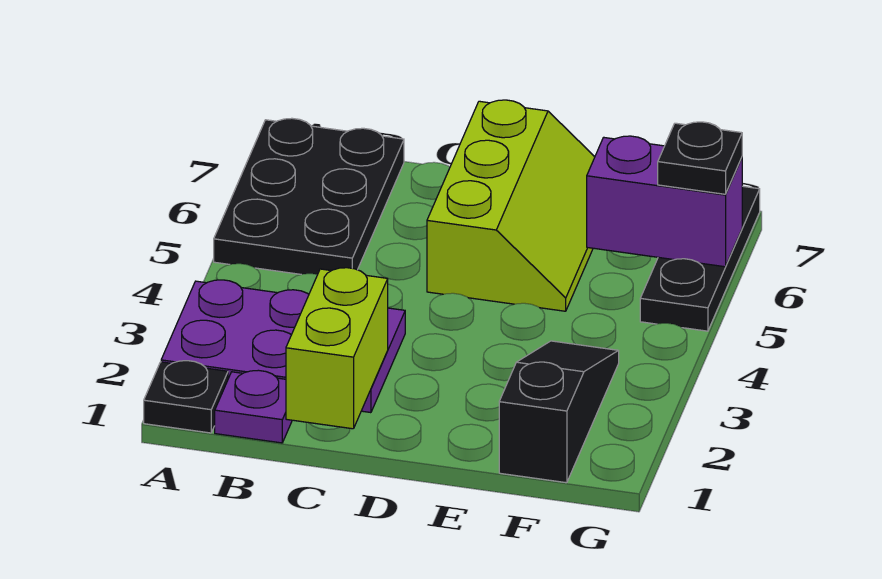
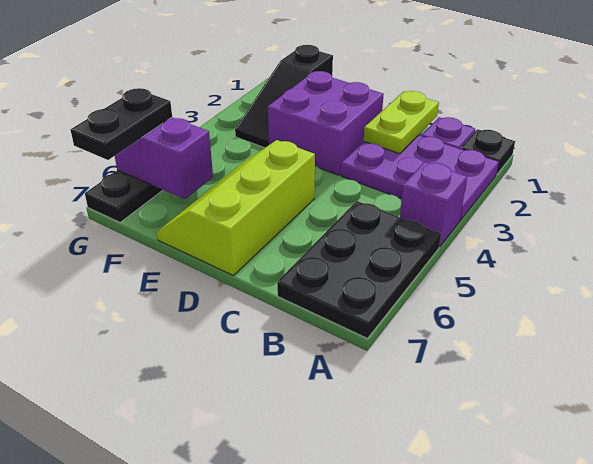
none -> purple 1x1 brick [400,162,467,246]
lime 1x2 brick [286,268,388,429] -> lime 1x2 plate [364,91,439,154]
none -> purple 2x2 brick [268,71,384,175]
black 1x1 plate [658,122,742,194] -> black 1x2 plate [71,88,172,160]

